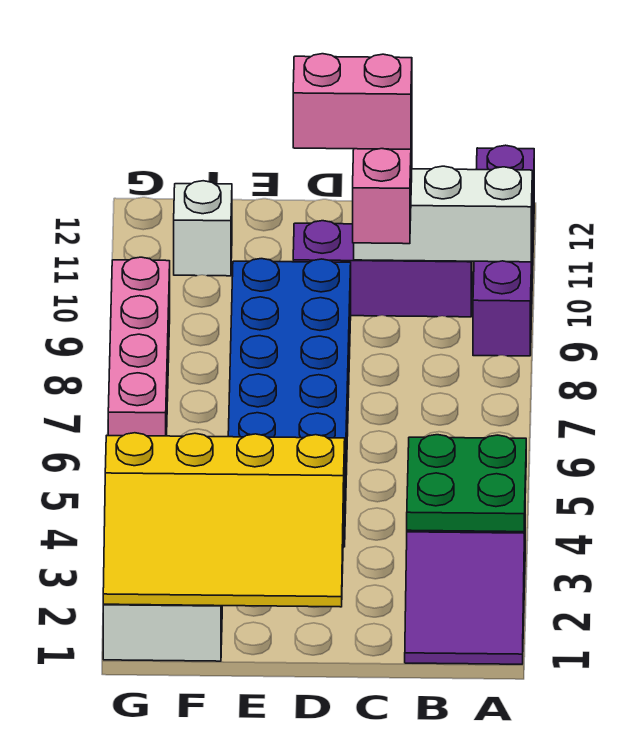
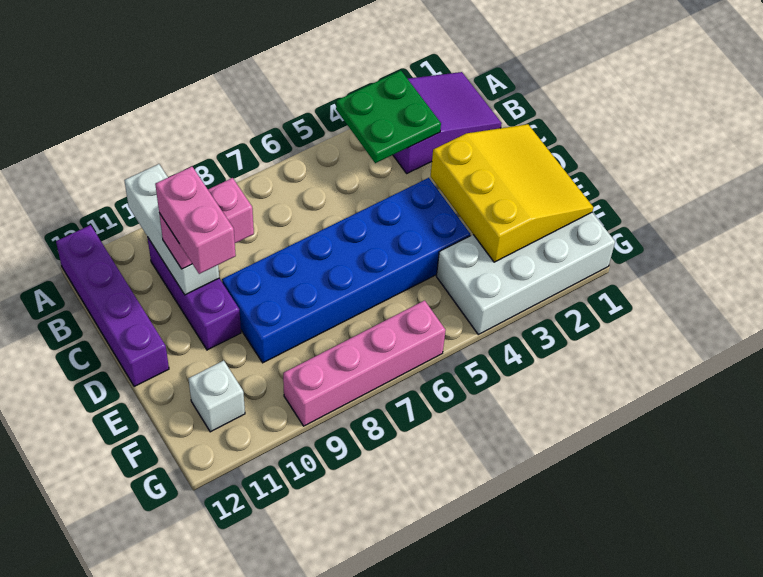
purple 1x4 brick [473,145,534,356] -> purple 1x4 brick turned to [56,225,169,387]
yellow 3x4 slope [103,433,345,607] -> yellow 3x3 slope [431,124,593,262]

